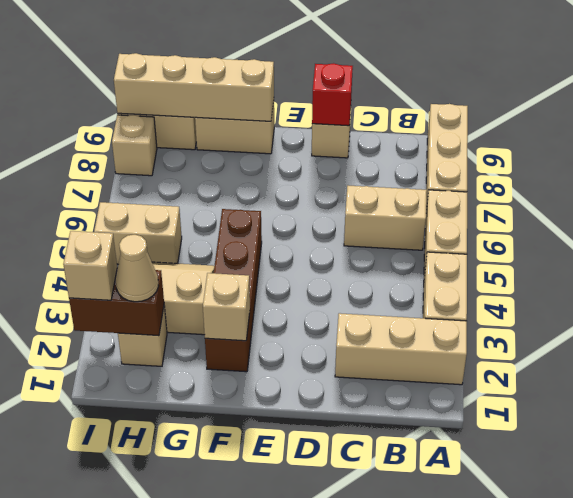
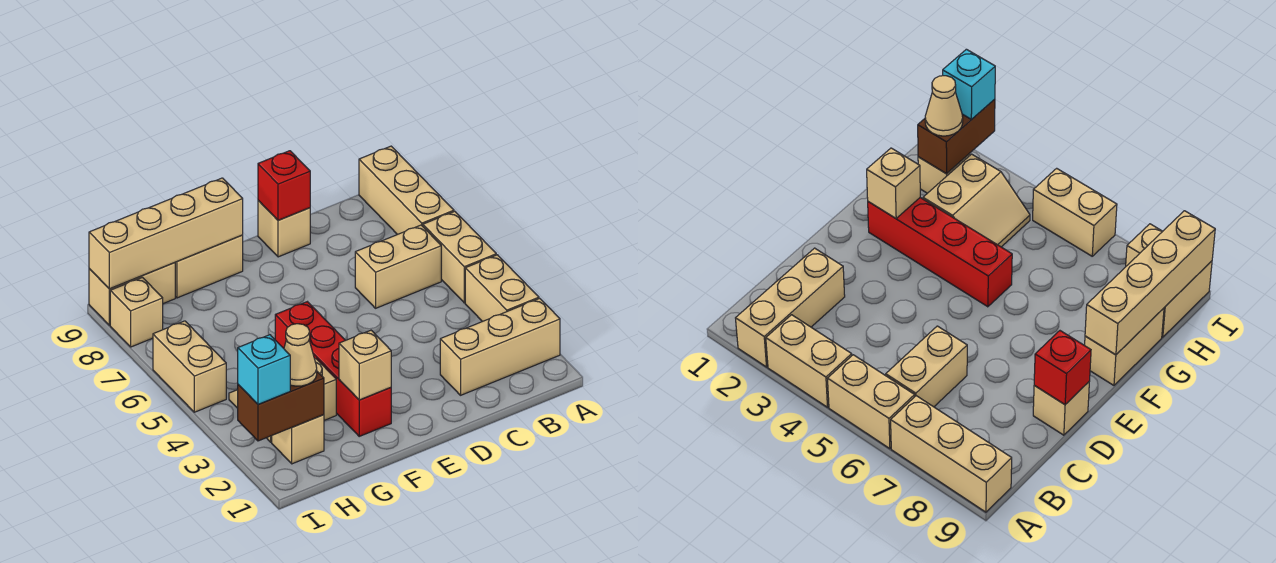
brown 1x4 brick [205,209,262,372] -> red 1x4 brick [275,302,391,436]
tan 1x2 brick [94,202,182,264] -> tan 1x2 brick turned to [153,321,226,412]
tan 1x1 brick [63,231,117,300] -> cyan 1x1 brick [238,335,290,405]

